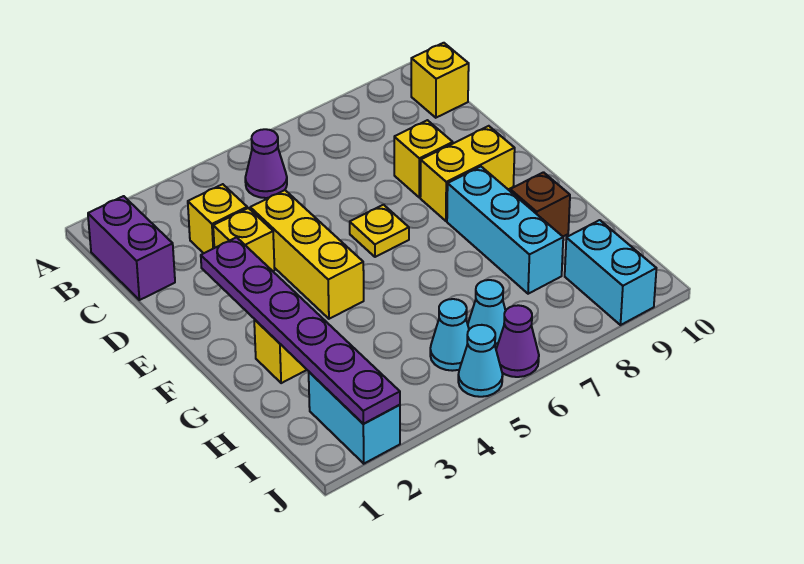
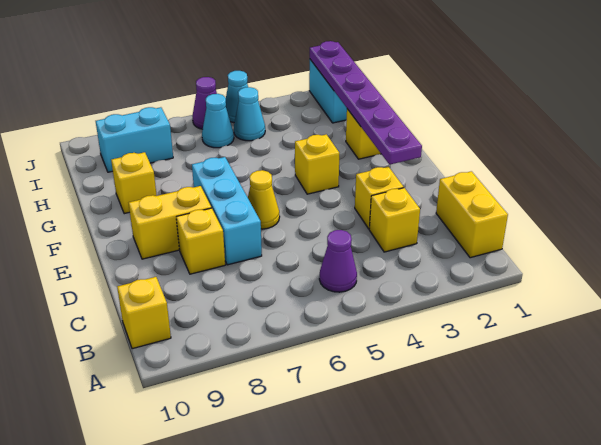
purple 1x2 brick [88,196,175,300] -> yellow 1x2 brick [436,171,508,258]
yellow 1x3 brick [250,190,364,319] -> yellow 1x1 brick [295,134,340,194]
yellow 1x1 plate [350,205,409,257] -> yellow 1x1 cone [248,170,280,229]
cyan 1x3 brick [447,167,563,294] -> cyan 1x3 brick moved to [192,157,262,265]
brown 1x1 brick [510,172,570,236] -> yellow 1x1 brick [111,152,157,214]
cyan 1x2 brick [565,220,656,325] -> cyan 1x2 brick turned to [96,107,173,172]

